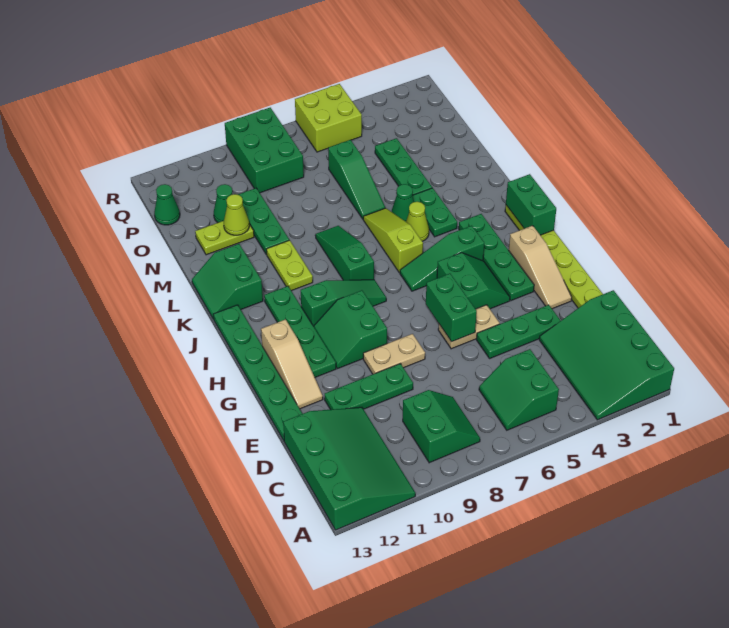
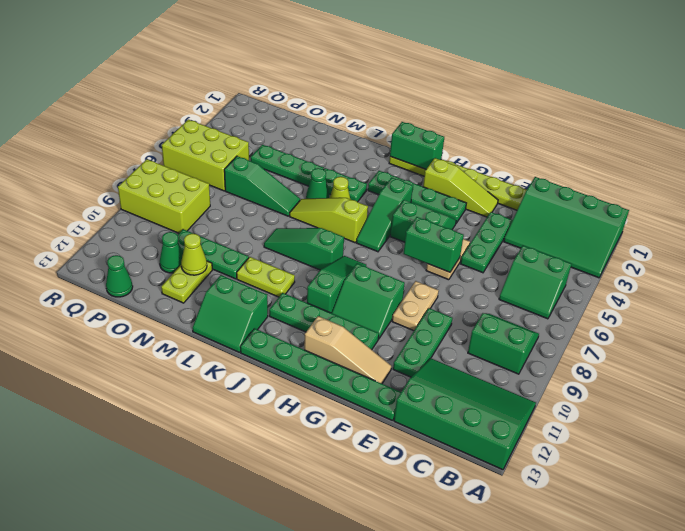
tan 1x3 slope [509,226,572,309] -> lime 1x3 slope [423,158,498,217]
green 2x3 brick [225,108,304,193] -> lime 2x3 brick [118,159,210,233]
lime 2x2 brick [295,84,362,152] -> lime 2x3 brick [162,120,249,191]

